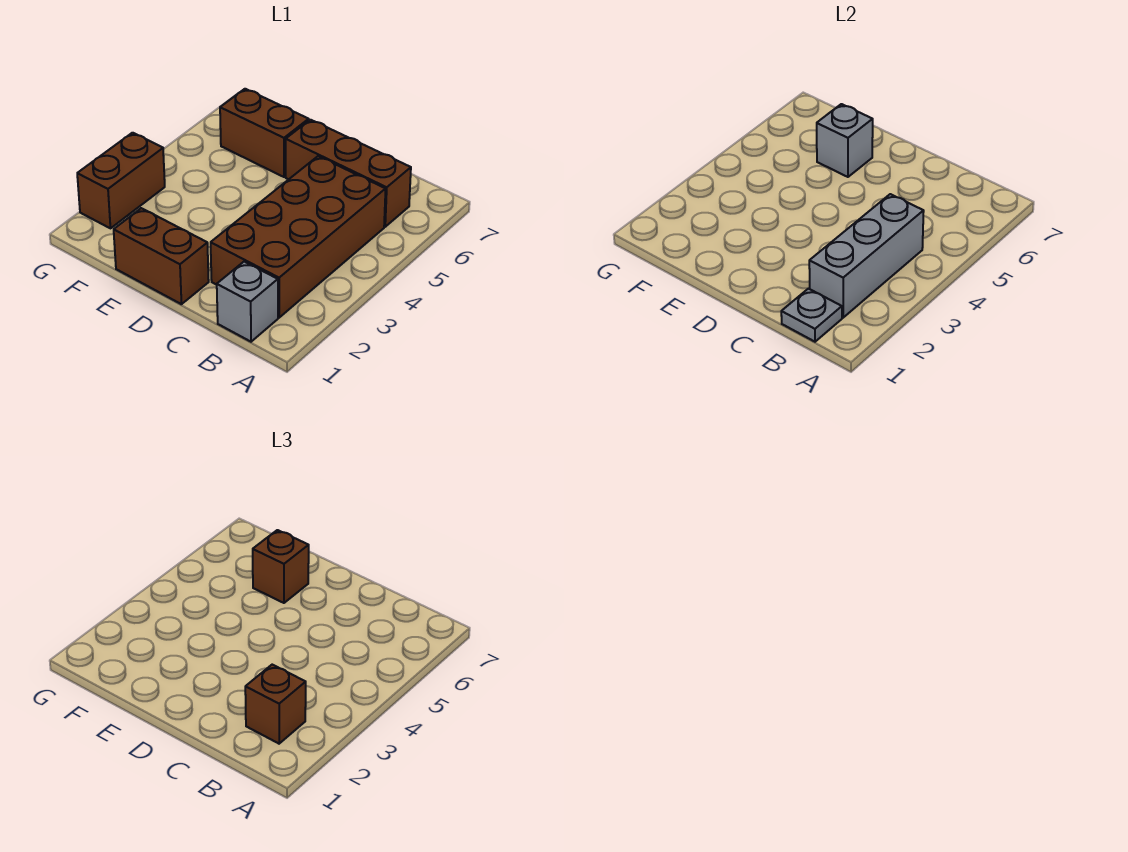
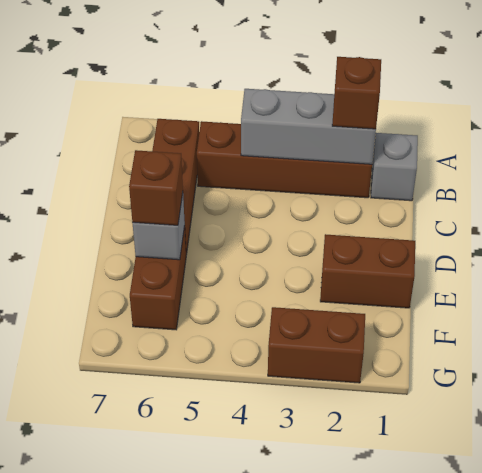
grey 1x1 plate [781,289,842,342] -> none
brown 2x4 brick [211,156,386,318] -> brown 1x4 brick [197,121,372,198]
brown 1x2 brick [114,208,209,304] -> brown 1x2 brick turned to [320,234,415,308]

